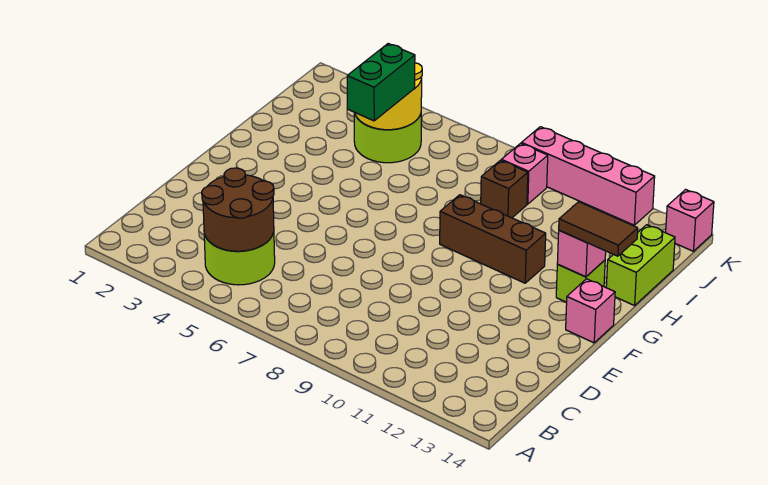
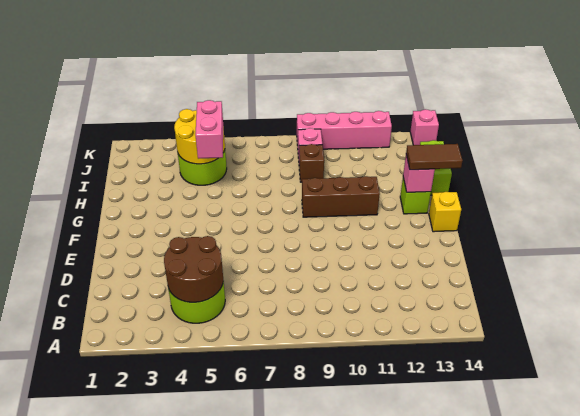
pink 1x1 brick [566,279,615,343] -> yellow 1x1 brick [429,192,461,232]
green 1x2 brick [347,44,415,121] -> pink 1x2 brick [195,100,223,159]

